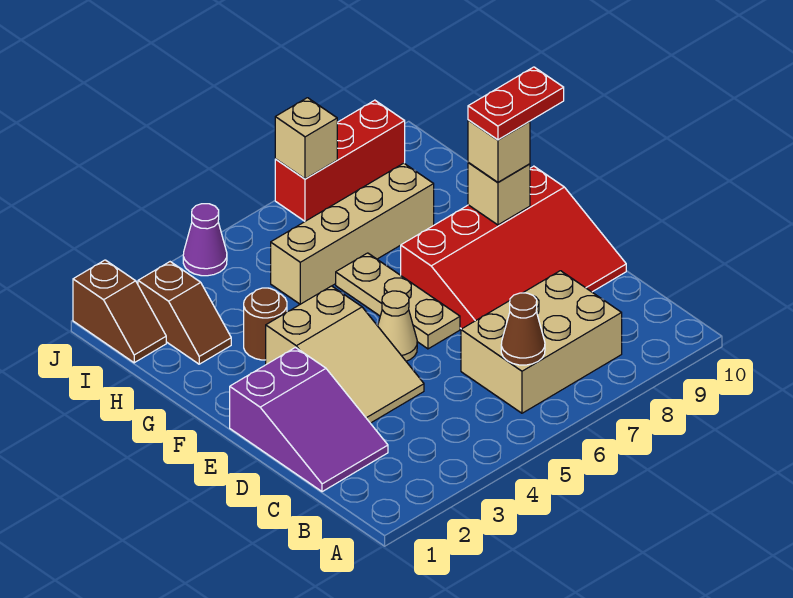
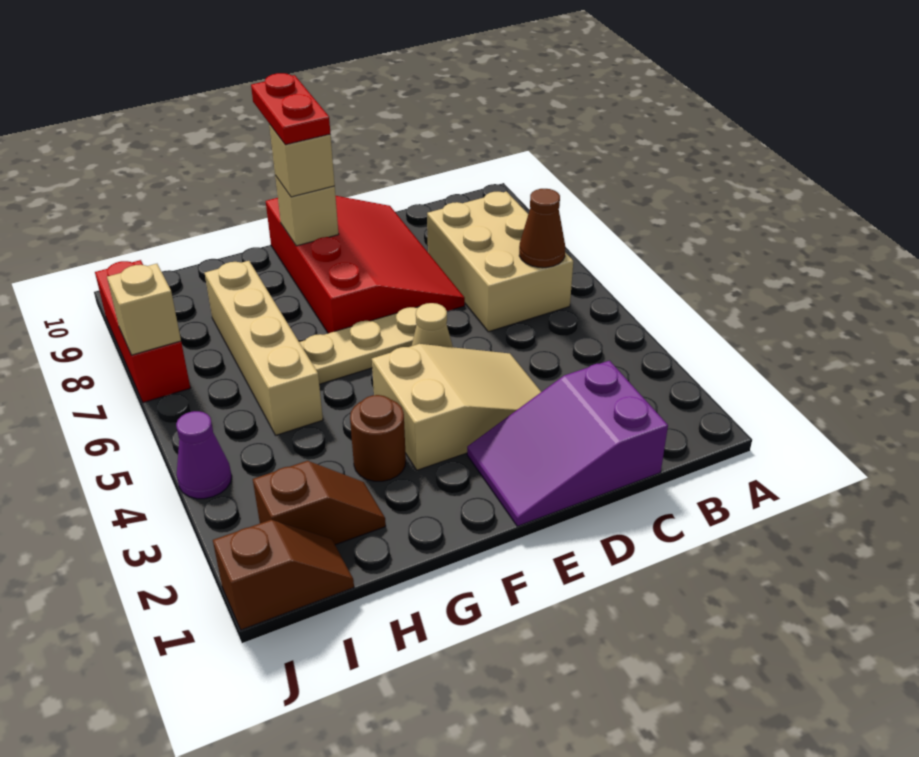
purple 2x3 slope [230,347,388,492] -> purple 2x3 slope turned to [467,361,668,526]

